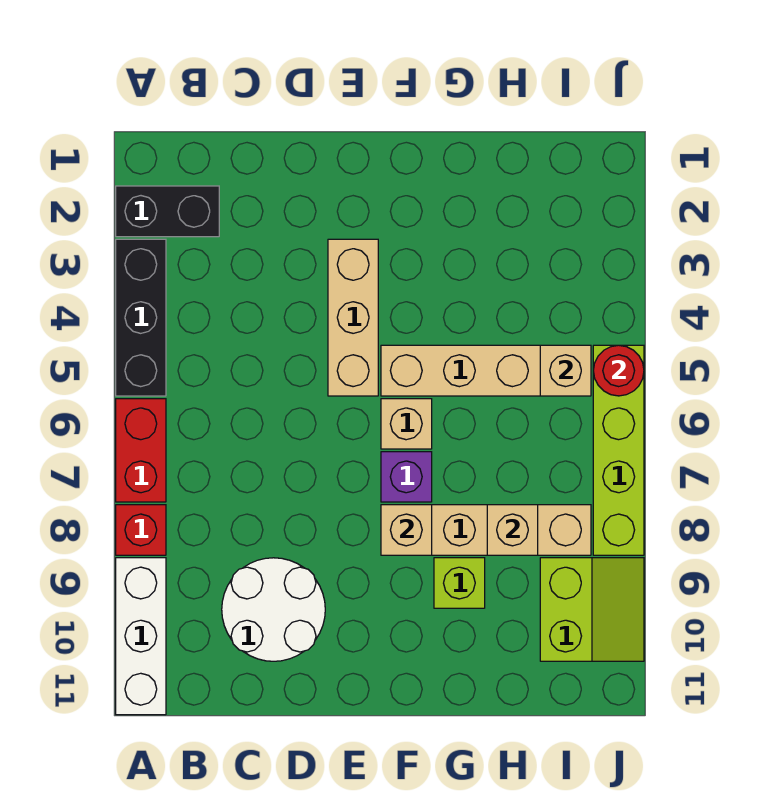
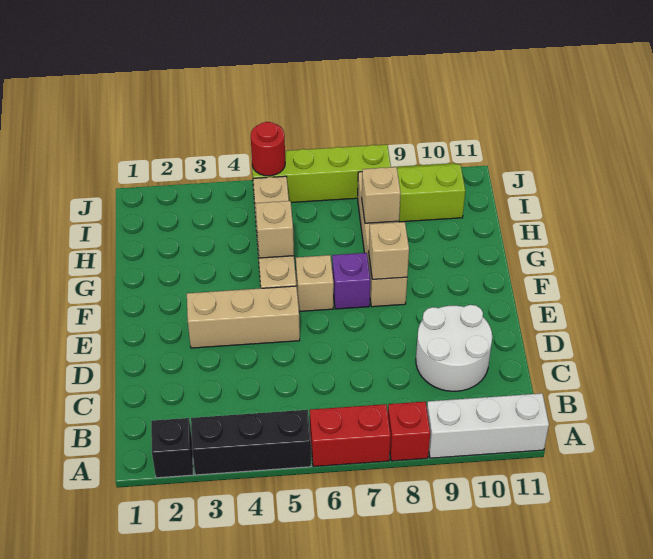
black 1x2 brick [116,186,219,237] -> black 1x1 brick [151,418,193,478]
lime 1x1 brick [434,558,485,608] -> none
tan 1x1 brick [540,345,591,396] -> tan 1x1 brick moved to [256,201,294,258]

